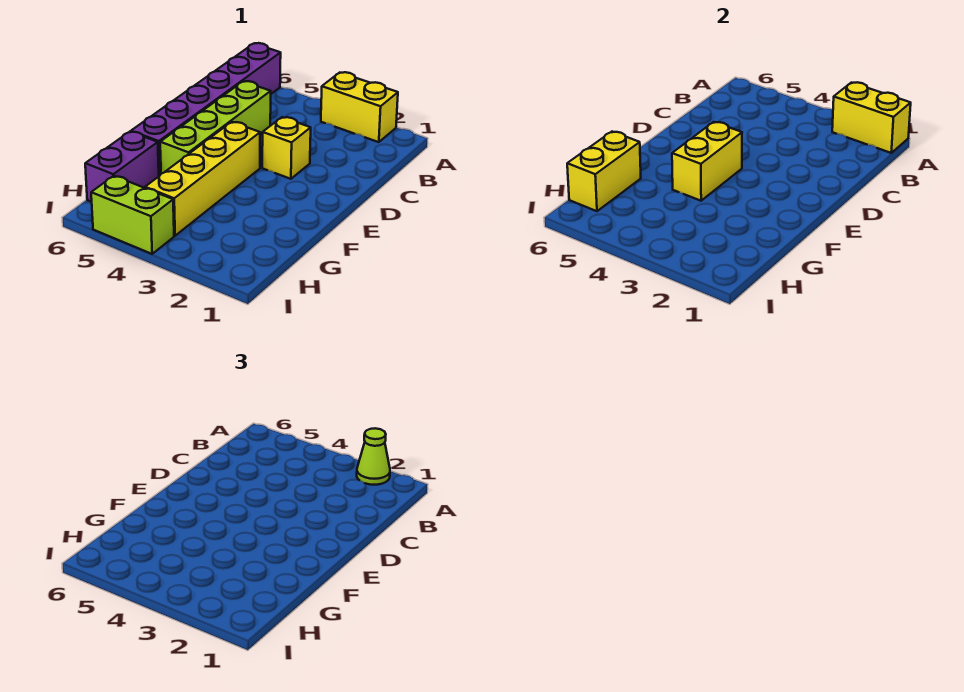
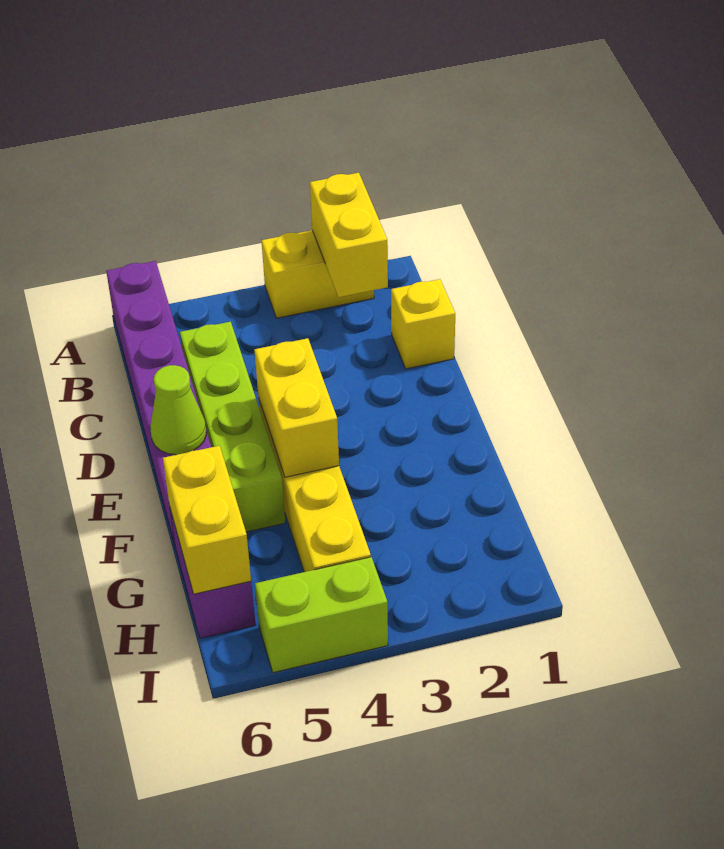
yellow 1x2 brick [832,82,911,153] -> yellow 1x2 brick turned to [310,173,388,297]
lime 1x1 cone [357,428,390,485] -> lime 1x1 cone moved to [150,365,206,455]
yellow 1x1 brick [262,117,311,179] -> yellow 1x1 brick moved to [391,279,455,369]

